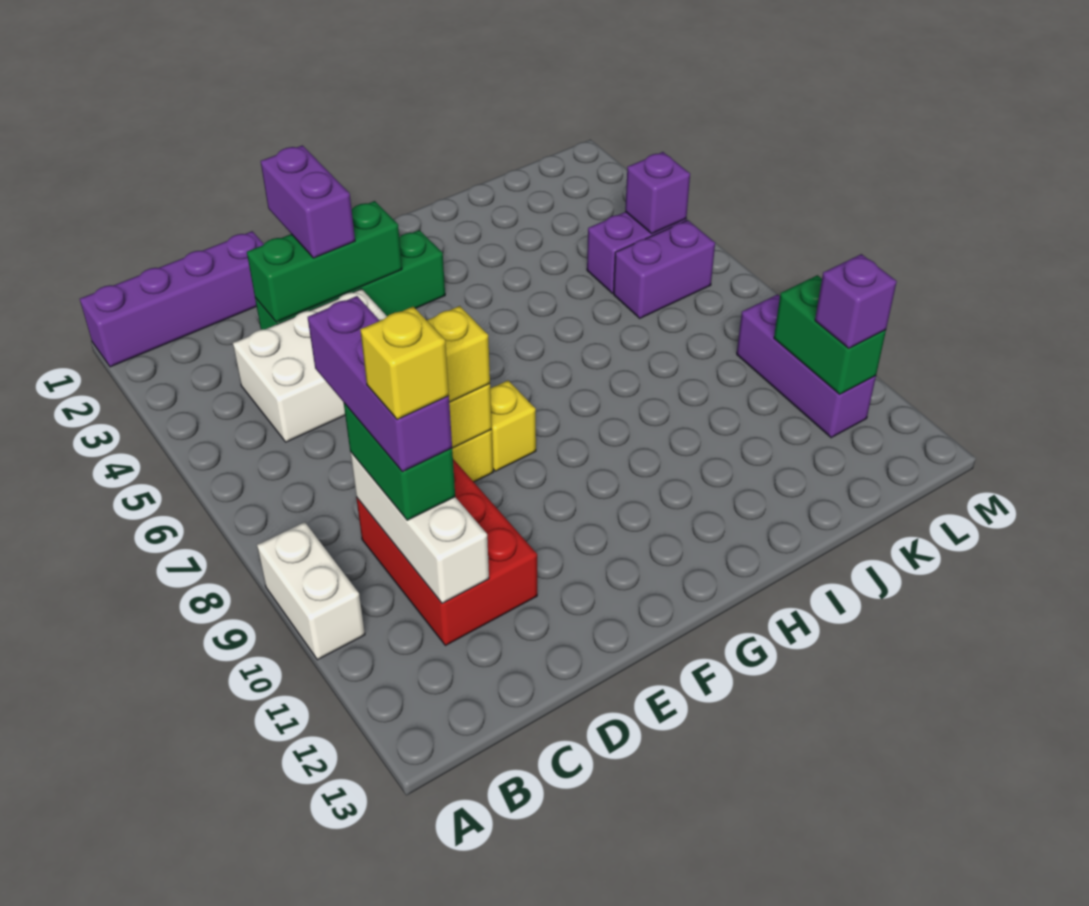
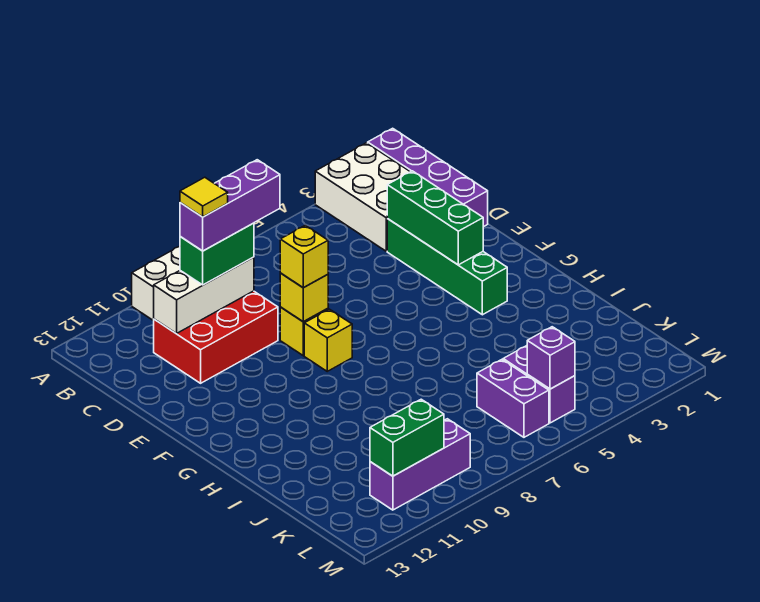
white 2x3 brick [233,289,387,442] -> white 2x3 brick moved to [315,143,410,251]
yellow 1x1 brick [360,307,449,420] -> yellow 1x1 tile [180,177,228,217]
purple 1x2 brick [261,145,355,258] -> none
purple 1x1 brick [815,254,897,349] -> none

